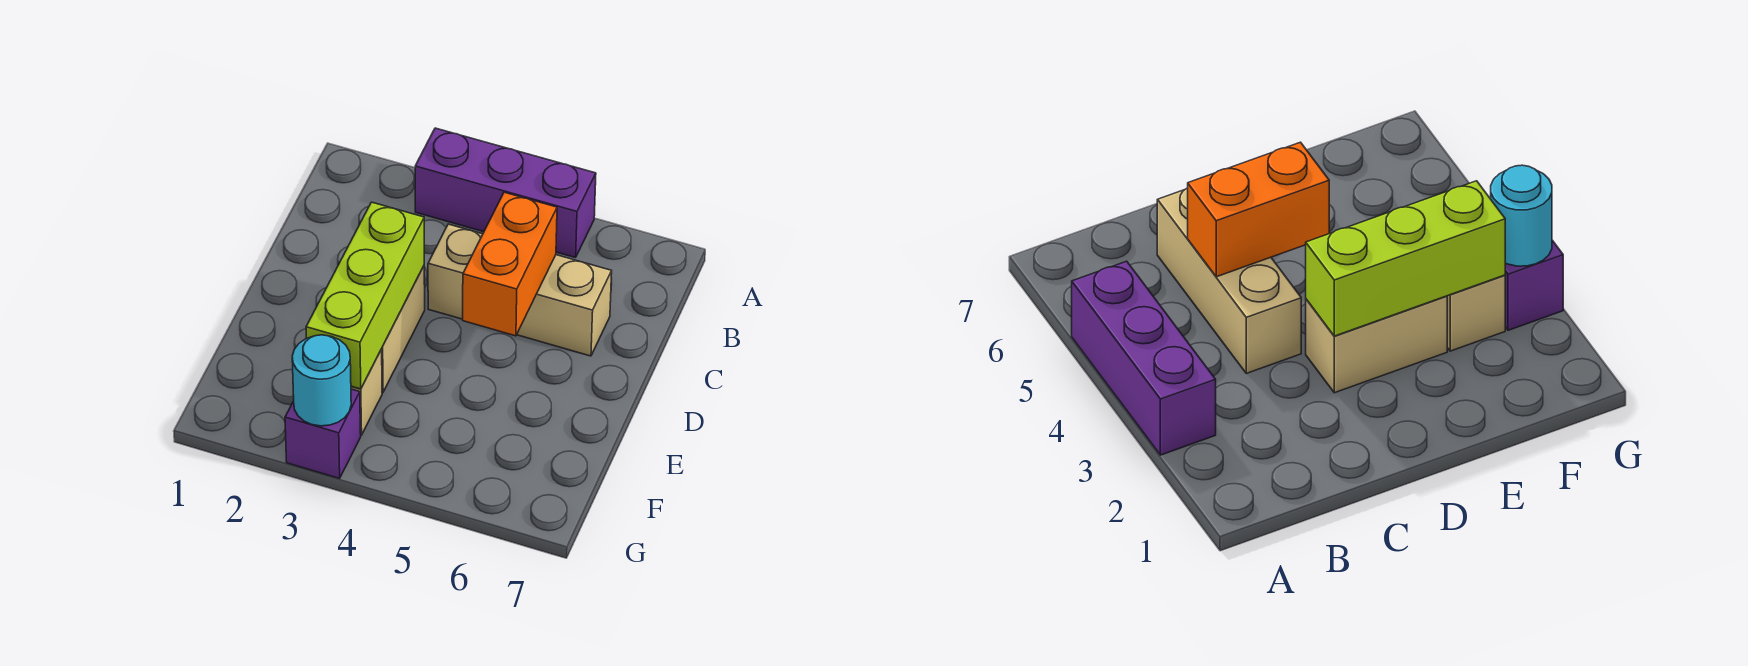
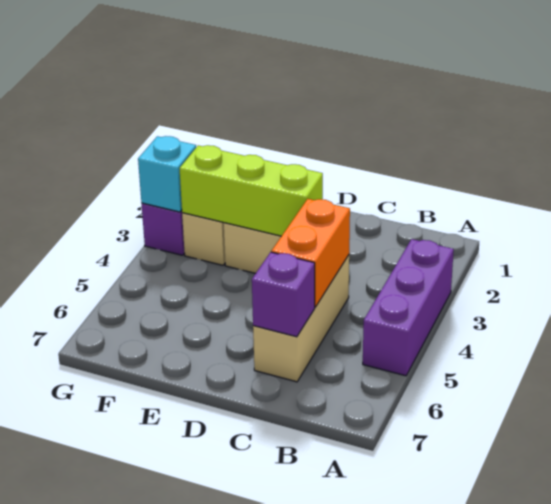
orange 1x2 brick [463,192,557,336] -> orange 1x2 brick turned to [271,199,350,307]
none -> purple 1x1 brick [252,252,315,337]
cyan 1x1 round brick [292,335,351,426] -> cyan 1x1 brick [138,136,196,212]

